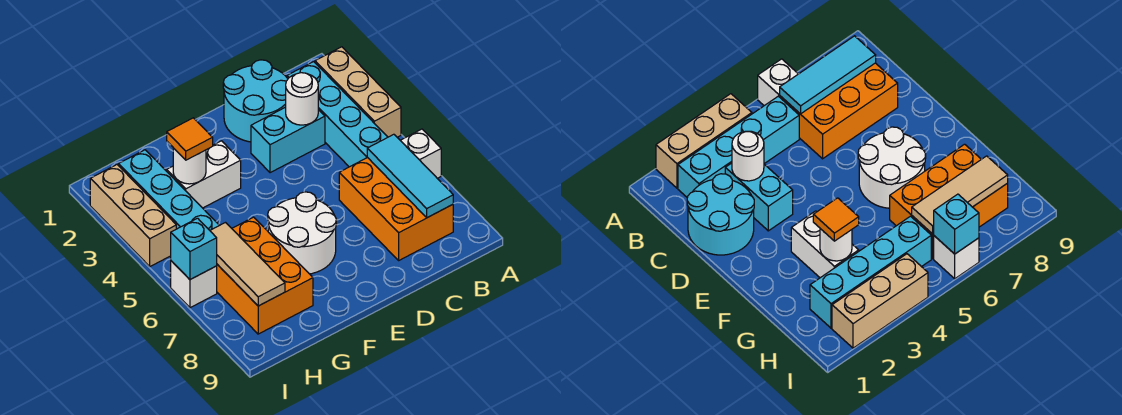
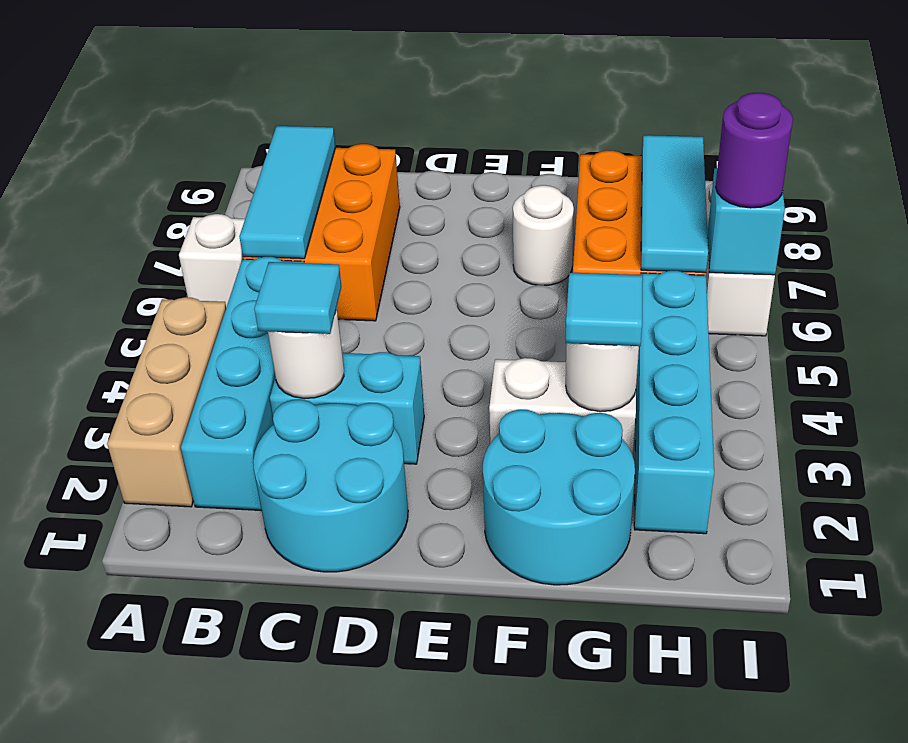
none -> cyan 1x1 tile [254,262,342,334]
white 2x2 round brick [268,192,336,274] -> white 1x1 round brick [513,185,574,285]
none -> cyan 2x2 round brick [483,410,635,585]
orange 1x1 tile [167,118,213,160] -> cyan 1x1 tile [566,272,643,346]
tan 1x3 tile [210,223,285,306] -> cyan 1x3 tile [641,135,708,273]
tan 1x3 brick [90,165,176,266] -> none
none -> purple 1x1 round brick [715,93,793,208]

